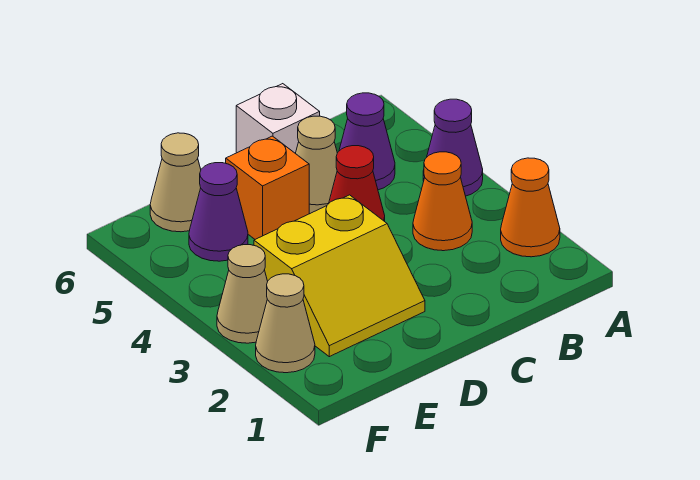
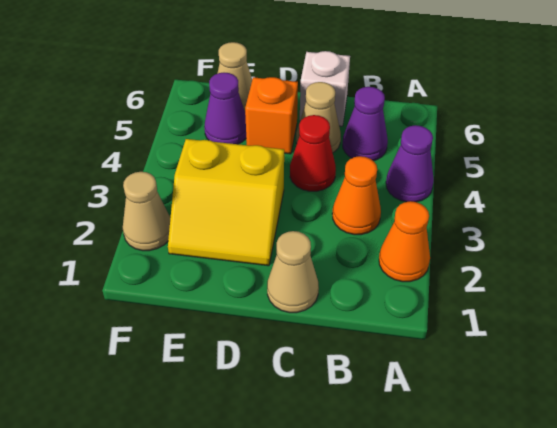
tan 1x1 cone [217,245,268,343] -> tan 1x1 cone moved to [267,231,319,313]

